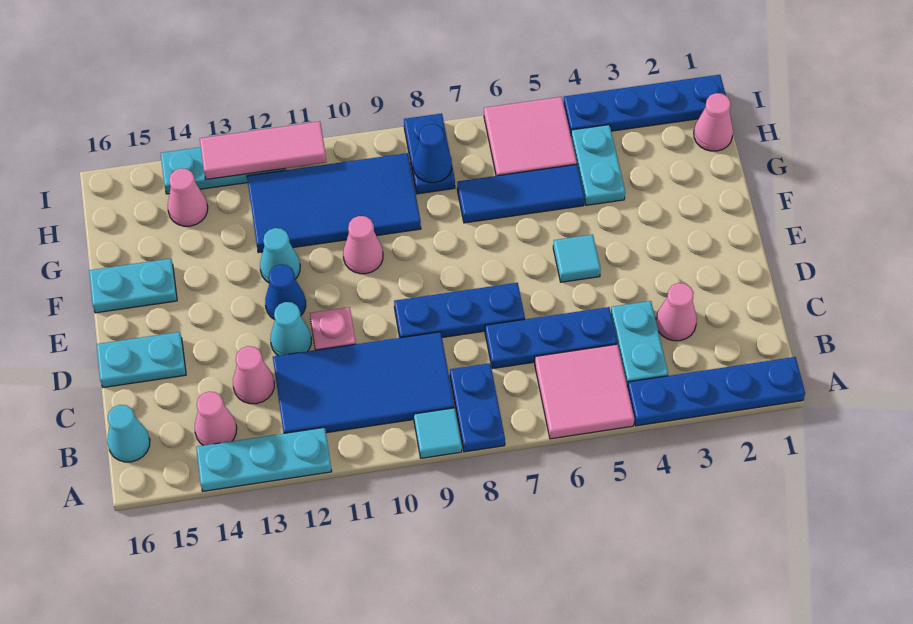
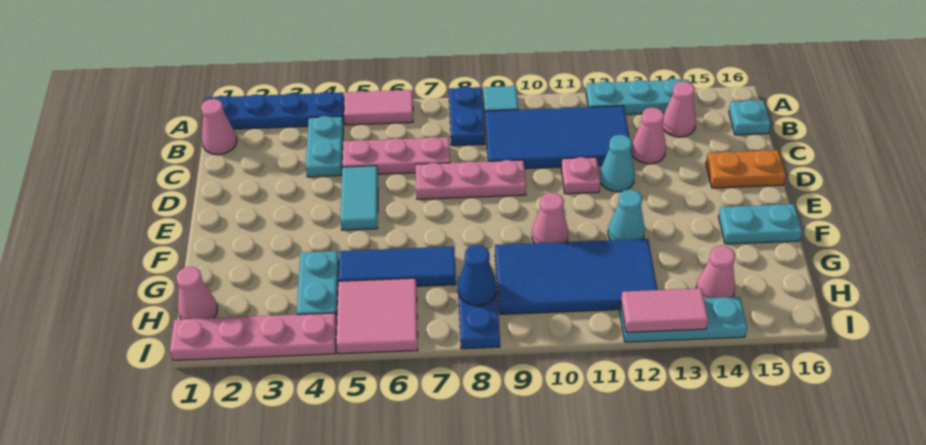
pink 2x2 tile [535,344,634,439] -> pink 1x2 tile [344,90,413,125]
cyan 1x1 cone [107,405,150,462] -> cyan 1x1 plate [729,100,771,135]
pink 1x1 cone [656,283,697,341] -> pink 1x1 cone moved to [201,99,237,155]
blue 1x3 plate [485,307,617,369] -> pink 1x3 plate [342,137,450,174]
blue 1x3 plate [394,283,525,338] -> pink 1x3 plate [416,160,526,199]
cyan 1x2 plate [97,332,186,387] -> orange 1x2 plate [706,150,786,188]
cyan 1x1 tile [553,234,601,282] -> cyan 1x2 tile [340,166,378,230]
blue 1x1 cone [265,265,306,319] -> none
blue 1x4 plate [563,75,726,134] -> pink 1x4 plate [170,313,337,361]
pink 1x3 tile [200,121,326,180] -> pink 1x2 tile [621,288,708,332]

